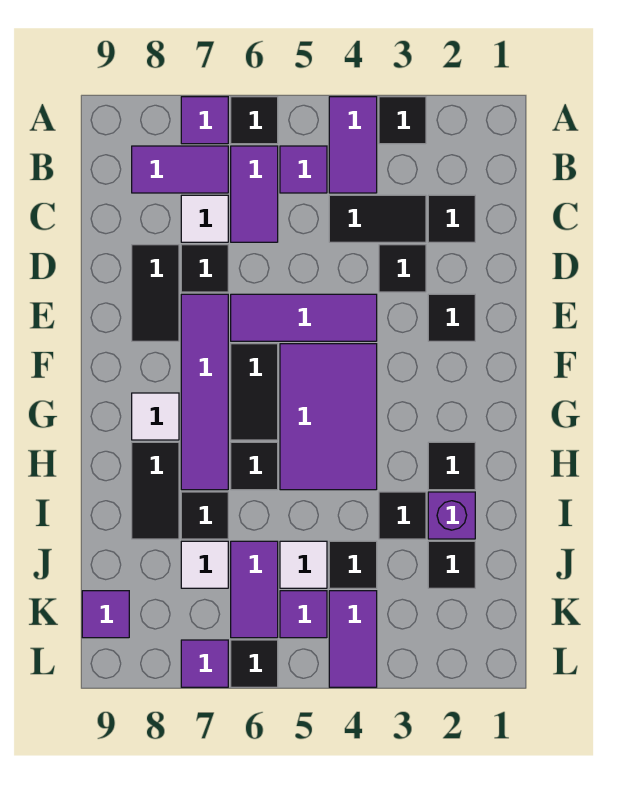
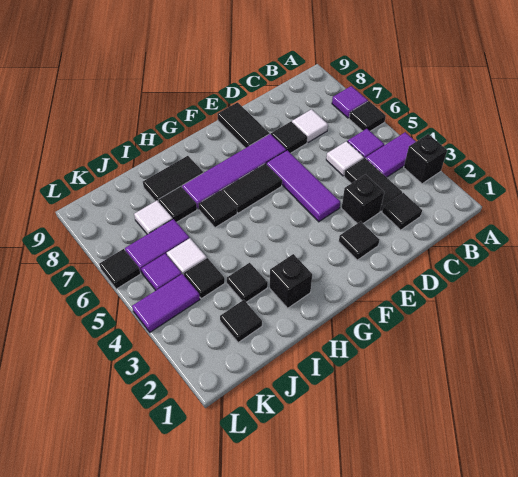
black 1x1 tile [379,97,426,144] -> black 1x1 brick [404,134,447,184]
purple 1x2 tile [231,146,278,242] -> none
purple 1x2 tile [132,146,228,193] -> none
black 1x1 tile [379,245,426,292] -> black 1x1 brick [342,175,384,223]
black 1x2 tile [132,245,179,341] -> black 1x2 tile turned to [217,102,269,148]
purple 2x3 tile [280,344,377,490] -> none
white 1x1 tile [132,393,179,440] -> white 1x1 tile moved to [326,141,364,176]
black 1x1 tile [428,442,475,490] -> black 1x1 brick [270,254,312,308]
purple 1x1 brick [428,492,475,539] -> none
purple 1x1 tile [82,591,129,638] -> none
purple 1x1 tile [181,640,228,687] -> none

